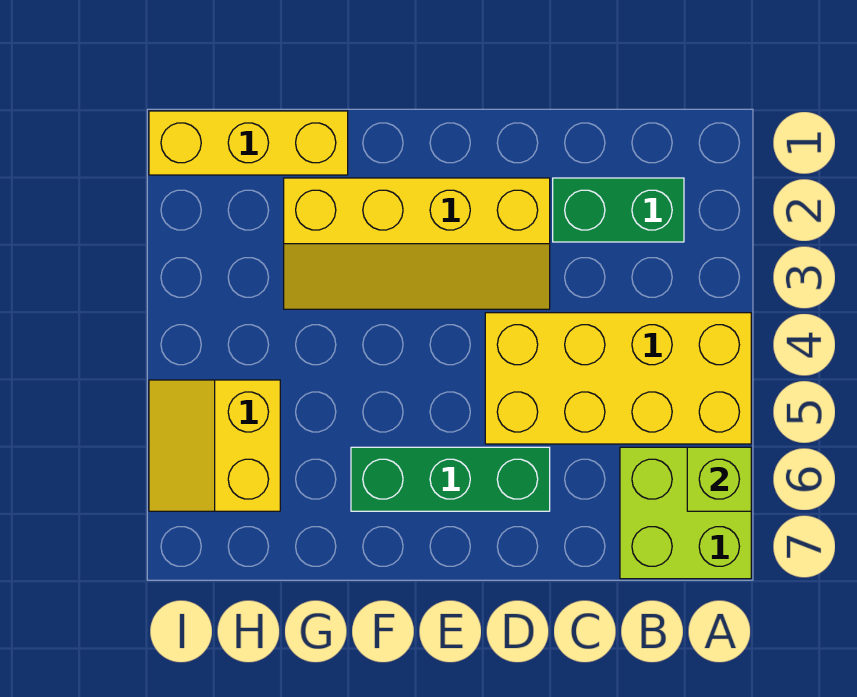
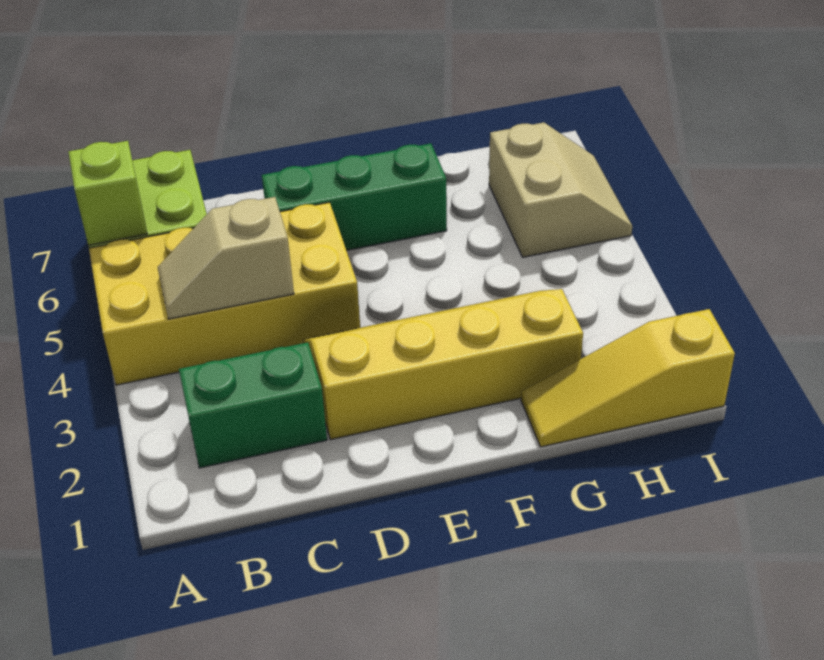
none -> tan 1x2 slope [158,197,294,319]
yellow 1x3 brick [149,111,348,175] -> yellow 1x3 slope [521,309,735,447]
yellow 2x2 slope [149,380,280,511] -> tan 2x2 slope [489,122,632,257]

